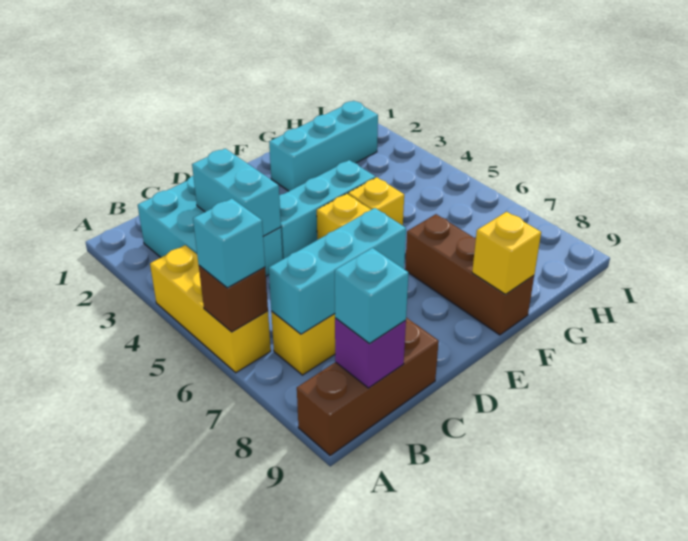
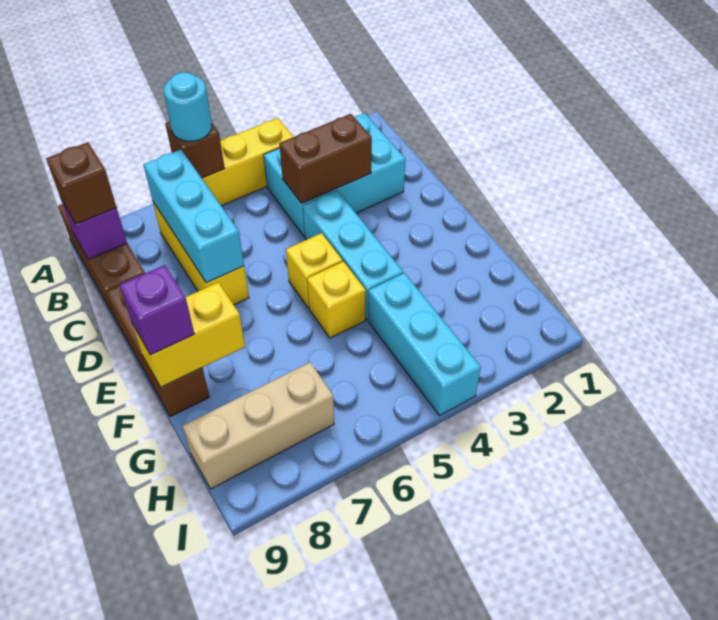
cyan 1x1 brick [193,199,265,288] -> cyan 1x1 round brick [164,72,212,141]
cyan 1x1 brick [335,248,409,344] -> brown 1x1 brick [46,142,116,224]
cyan 1x2 brick [192,149,281,236] -> brown 1x2 brick [279,114,372,203]
cyan 1x3 brick [269,101,378,191] -> cyan 1x3 brick moved to [368,273,481,416]
brown 1x3 brick [405,214,534,335] -> brown 1x3 brick turned to [106,286,210,417]
yellow 1x1 brick [472,212,541,295] -> yellow 1x2 brick [132,282,245,387]
none -> purple 1x1 brick [119,265,194,355]
none -> tan 1x3 brick [183,362,334,489]

